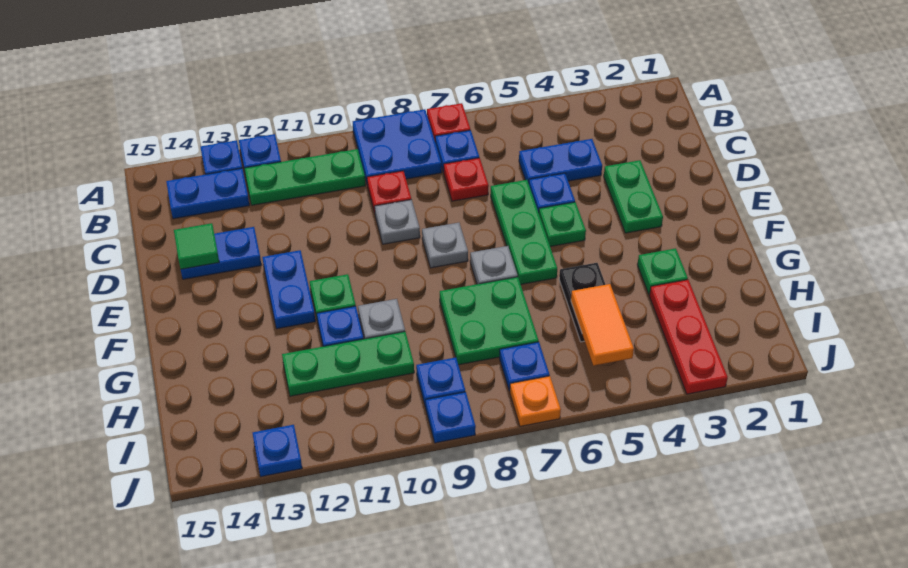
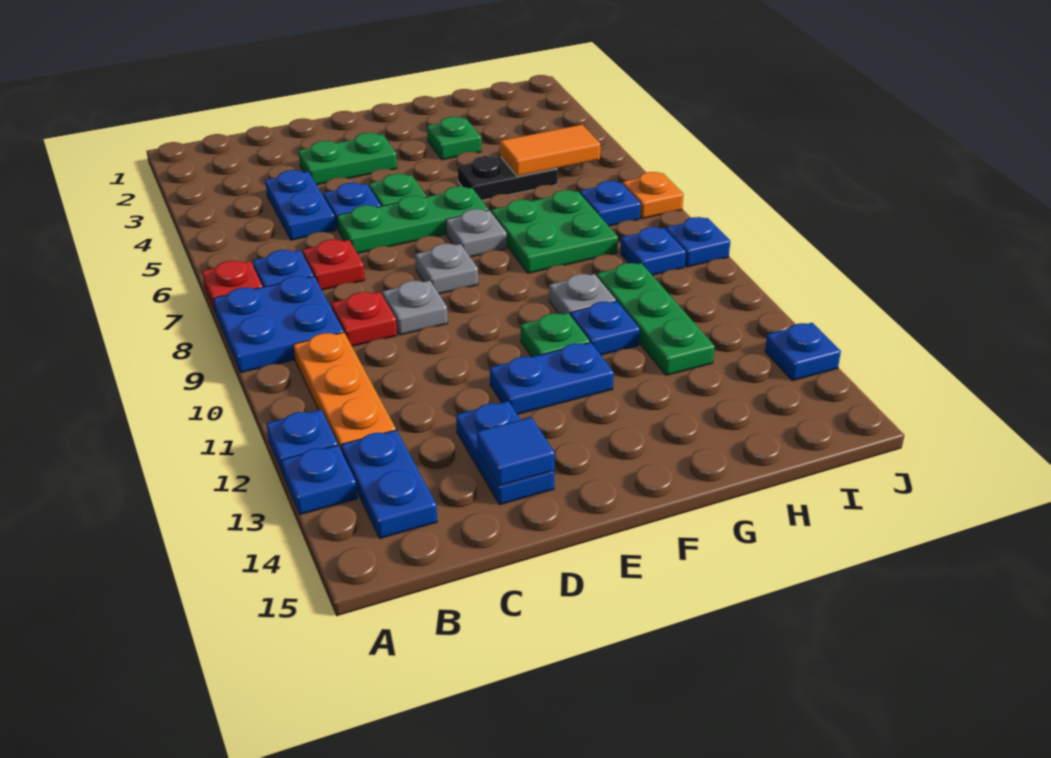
green 1x3 plate [244,149,365,205] -> orange 1x3 plate [293,332,396,451]
green 1x1 tile [174,223,219,269] -> blue 1x1 tile [477,417,555,486]
red 1x3 plate [649,280,728,394] -> none

